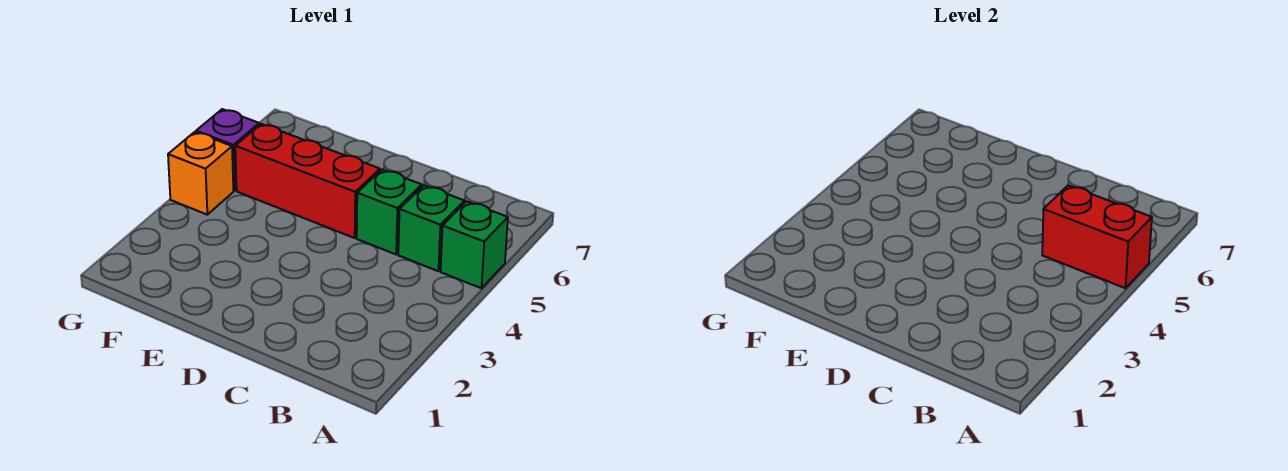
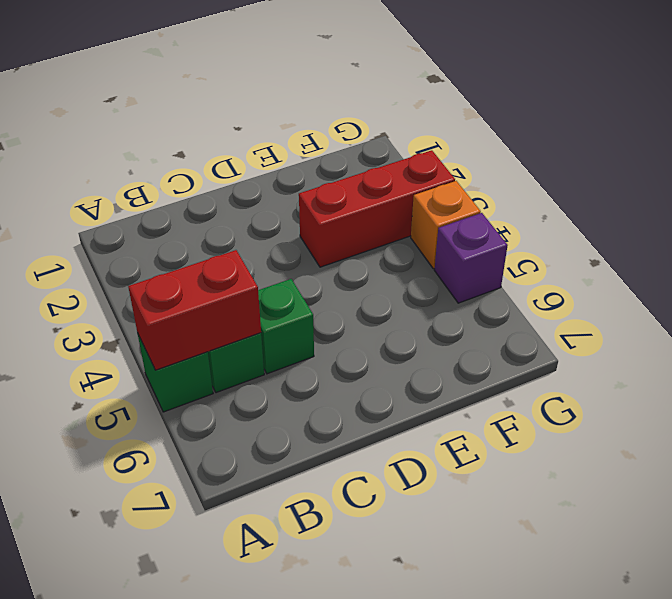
red 1x3 brick [235,124,380,238] -> red 1x3 brick moved to [299,150,455,267]

